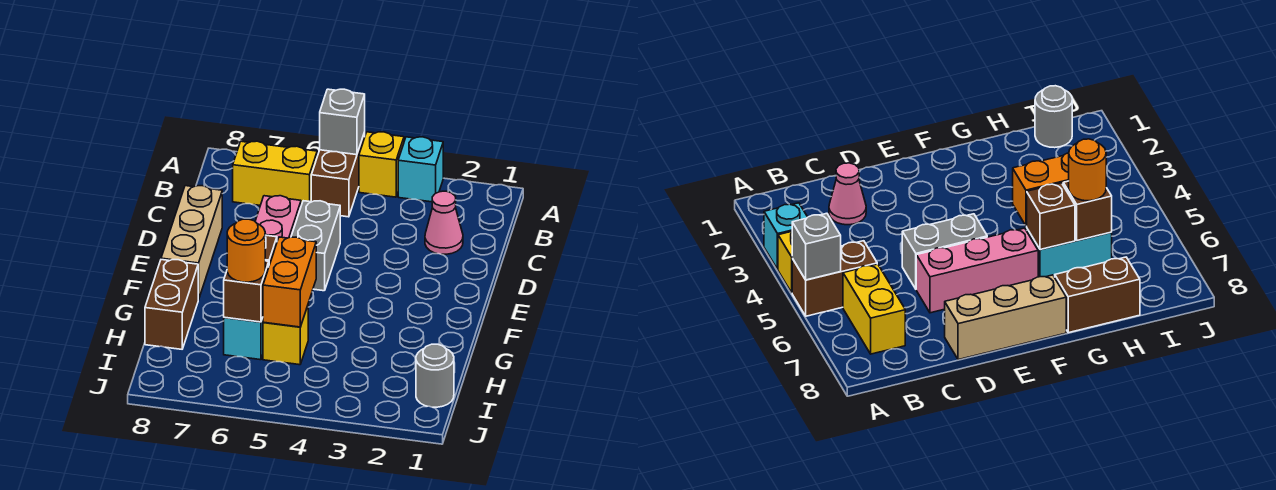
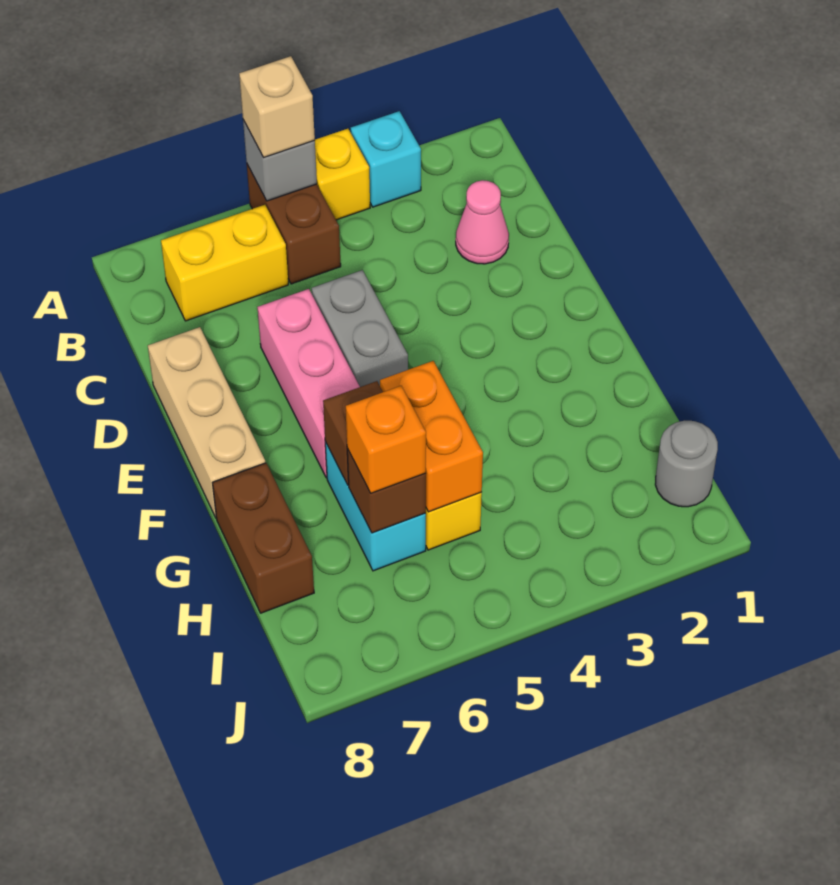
none -> tan 1x1 brick [239,56,315,158]
orange 1x1 round brick [227,219,265,282] -> orange 1x1 brick [346,386,426,493]

